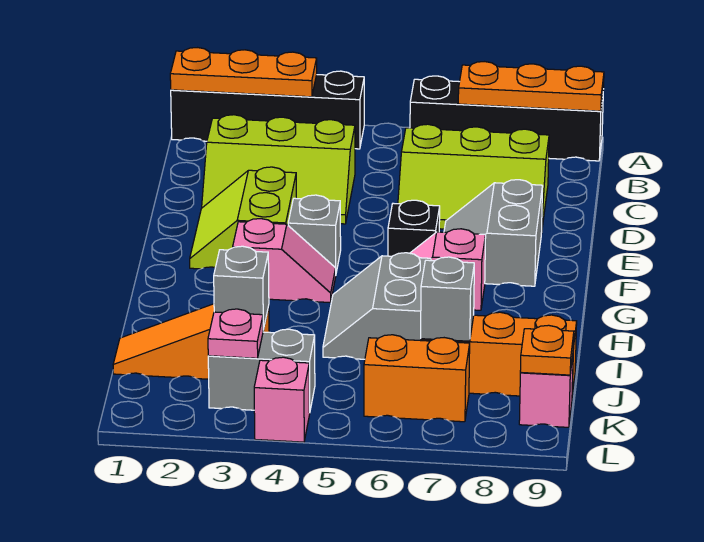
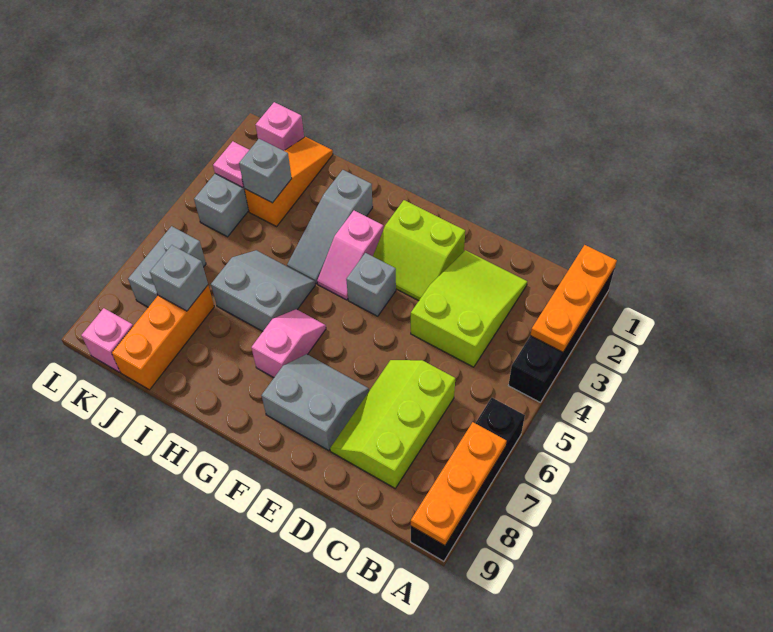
lime 2x3 slope [202,115,355,224] -> lime 2x3 slope turned to [411,250,527,367]
lime 2x2 slope [190,167,296,269] -> lime 2x2 slope turned to [373,200,465,301]
black 1x1 brick [388,200,440,256] -> none
none -> grey 1x3 slope [287,170,373,284]
orange 1x2 brick [364,335,470,422] -> grey 1x2 brick [128,226,206,307]
orange 1x1 plate [520,325,574,375] -> none
pink 1x1 brick [254,357,310,442] -> pink 1x1 brick moved to [256,102,304,151]

